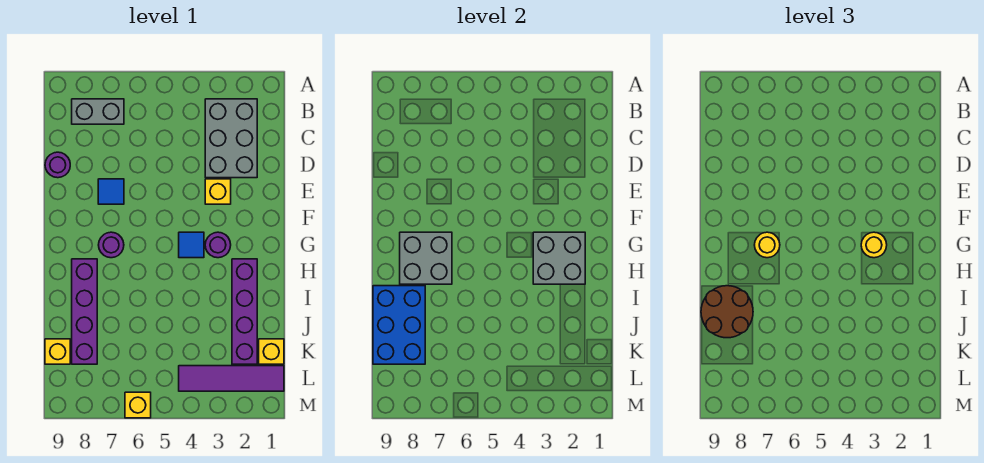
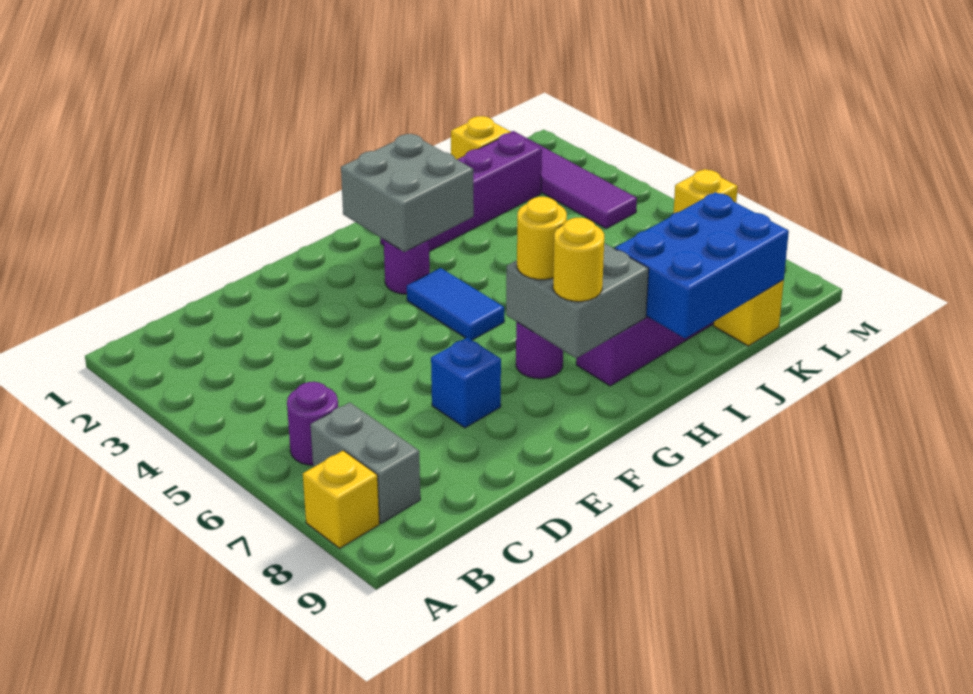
grey 2x3 brick [205,99,257,178] -> none
purple 1x1 round brick [45,152,70,178] -> purple 1x1 round brick moved to [287,382,338,465]
yellow 1x1 brick [205,179,231,204] -> yellow 1x1 brick moved to [303,450,380,548]
blue 1x1 tile [98,179,124,204] -> blue 1x1 brick [431,337,501,428]
yellow 1x1 round brick [861,232,887,258] -> yellow 1x1 round brick moved to [553,218,604,302]
blue 1x1 tile [179,232,204,258] -> blue 1x2 tile [407,268,504,340]
brown 2x2 round brick [701,286,753,338] -> none

